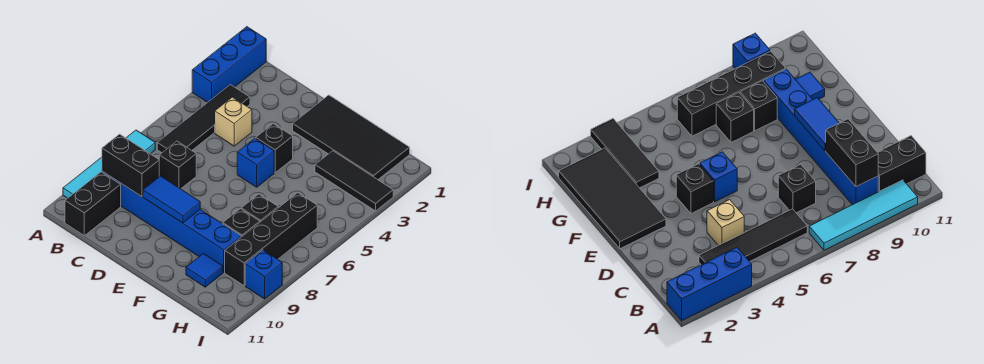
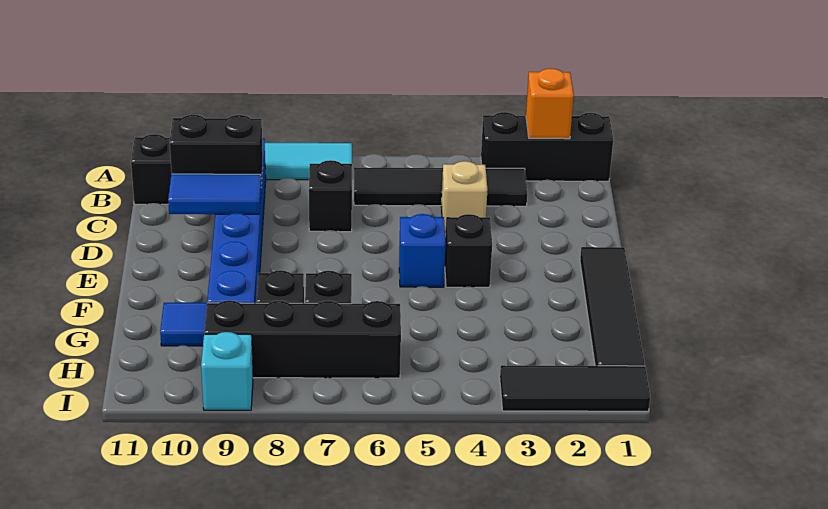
blue 1x3 brick [192,27,266,102] -> black 1x3 brick [481,112,613,181]
none -> orange 1x1 brick [526,68,574,139]
black 1x2 brick [102,134,159,197] -> black 1x2 brick turned to [170,115,263,183]
blue 1x2 tile [143,176,200,223] -> blue 1x2 tile turned to [168,174,261,214]
black 2x4 tile [293,95,410,180] -> black 1x4 tile [580,247,645,366]
black 1x3 tile [315,151,393,211] -> black 1x3 tile turned to [500,365,650,411]
blue 1x1 brick [245,250,282,299] -> cyan 1x1 brick [201,332,253,410]

